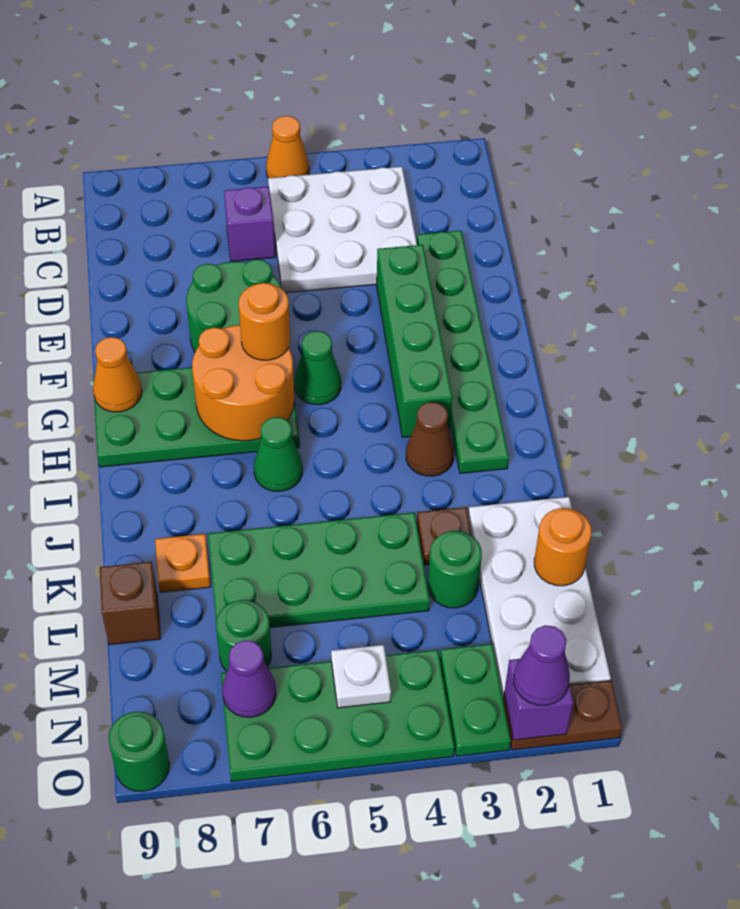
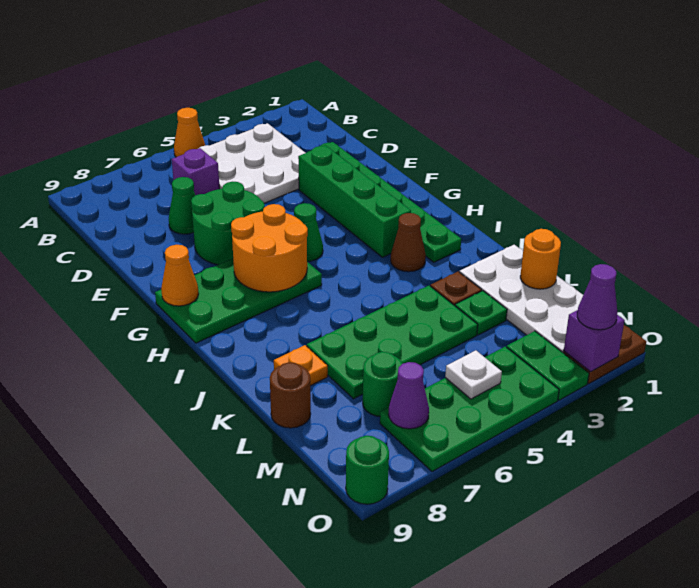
orange 1x1 round brick [239,283,290,360] -> none
green 1x1 cone [254,417,303,491] -> green 1x1 cone moved to [169,177,195,234]
green 1x1 round brick [428,531,482,608] -> green 1x1 plate [455,291,507,335]
brown 1x1 brick [100,562,161,645] -> brown 1x1 round brick [270,362,311,428]

